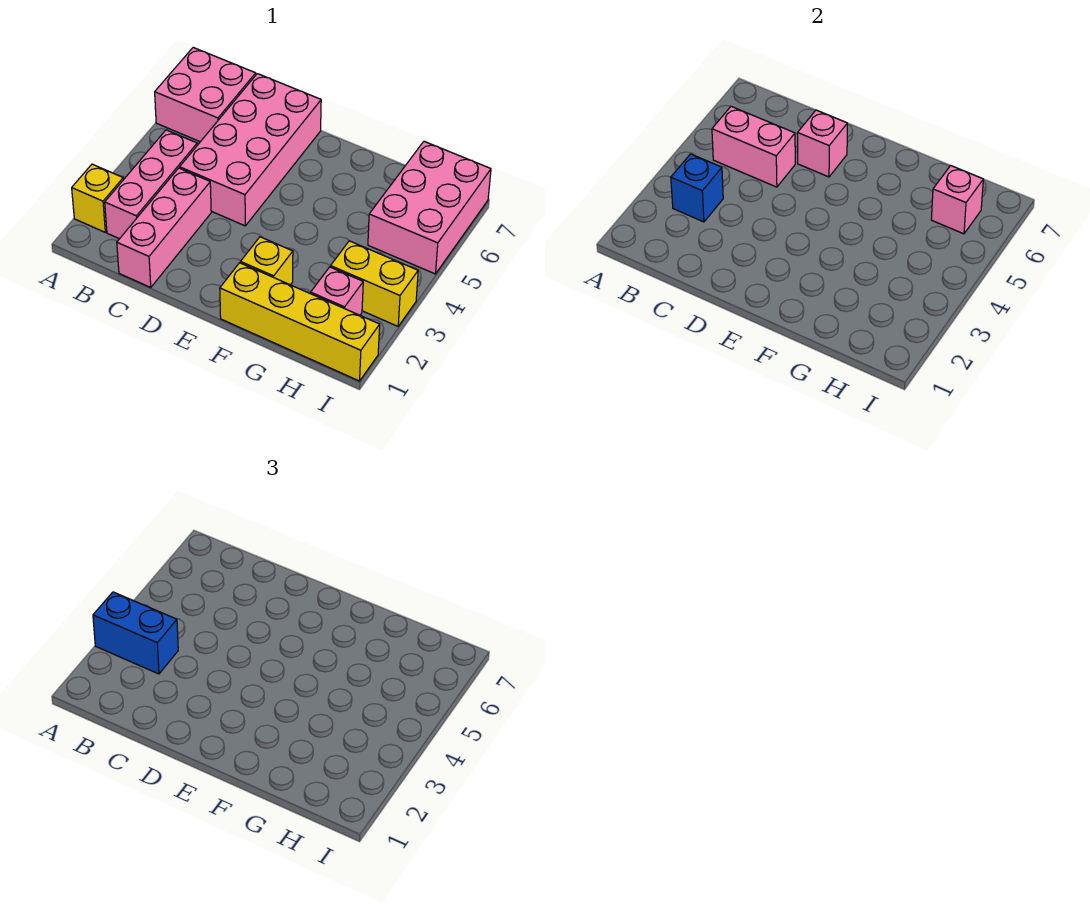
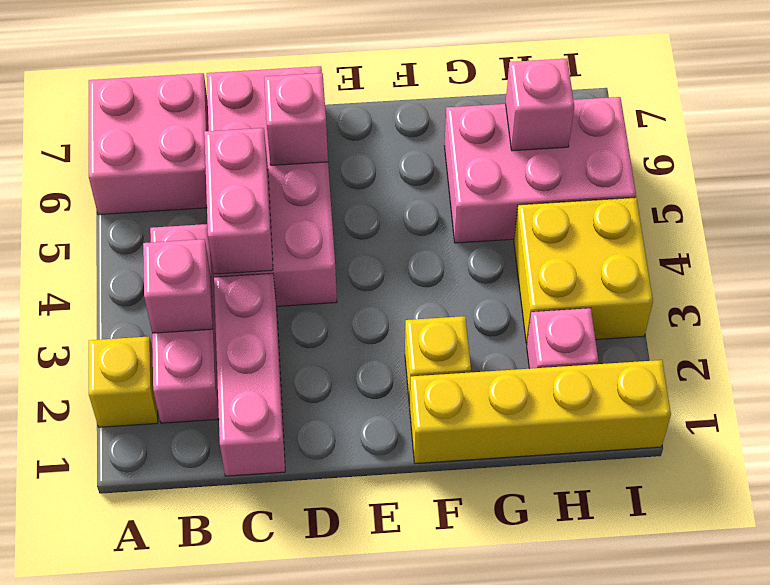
blue 1x2 brick [93,592,178,674] -> none
blue 1x1 brick [671,154,723,222] -> pink 1x1 brick [143,239,213,333]
pink 1x2 brick [712,106,795,187] -> pink 1x2 brick turned to [204,128,273,274]
yellow 1x2 brick [331,241,418,326] -> yellow 2x2 brick [514,197,653,344]
pink 2x3 brick [368,142,491,274] -> pink 2x3 brick turned to [444,97,636,243]

